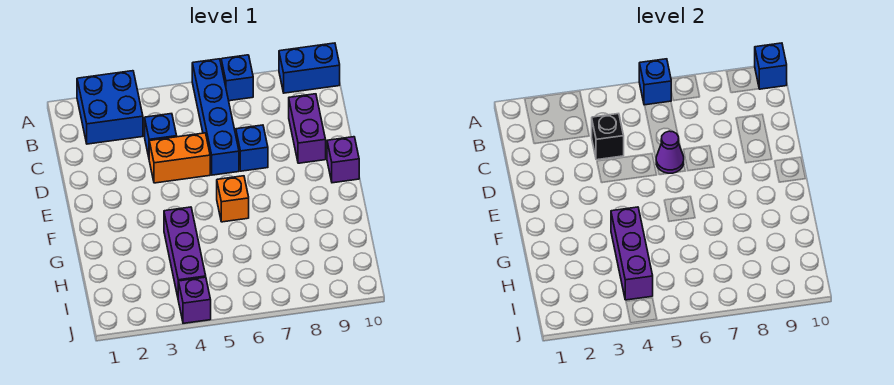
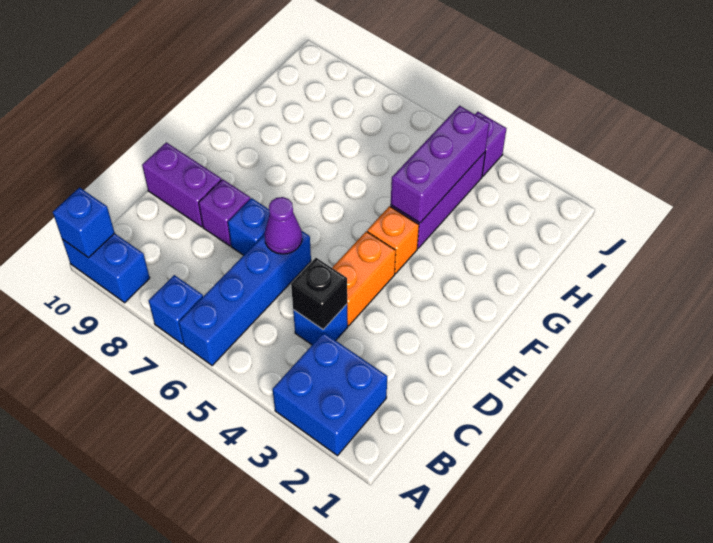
blue 1x1 brick [639,59,671,105] -> none
purple 1x2 brick [289,94,326,163] -> purple 1x2 brick turned to [142,142,221,227]
orange 1x2 brick [149,133,210,183] -> orange 1x2 brick turned to [332,232,396,326]
purple 1x1 brick [327,137,359,183] -> purple 1x1 brick moved to [199,179,250,246]
orange 1x1 brick [217,176,249,222] -> orange 1x1 brick moved to [367,206,419,274]

